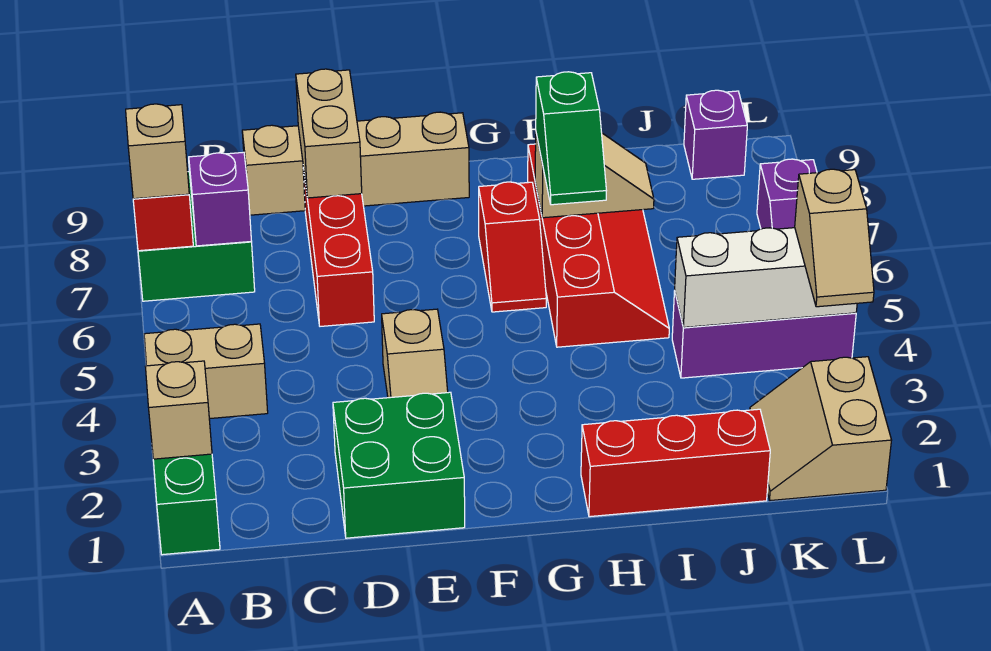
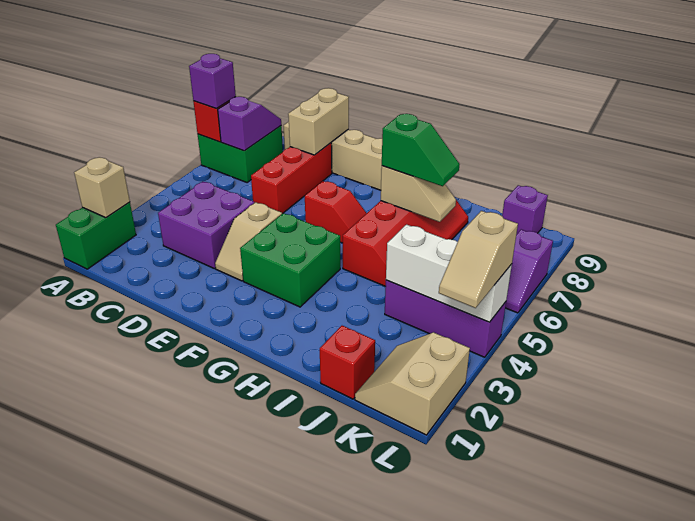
tan 1x2 brick [144,324,268,419] -> none
tan 1x1 brick [126,104,189,199] -> purple 1x1 brick [189,54,236,109]
none -> purple 2x2 brick [158,182,254,269]
green 2x2 brick [333,392,465,538] -> green 2x2 brick moved to [240,213,340,307]
red 1x2 slope [479,182,546,312] -> red 1x2 slope turned to [305,181,367,243]
red 1x3 brick [581,409,770,517] -> red 1x1 brick [320,326,375,399]
green 1x2 slope [536,72,606,205] -> green 1x2 slope turned to [382,114,460,186]

